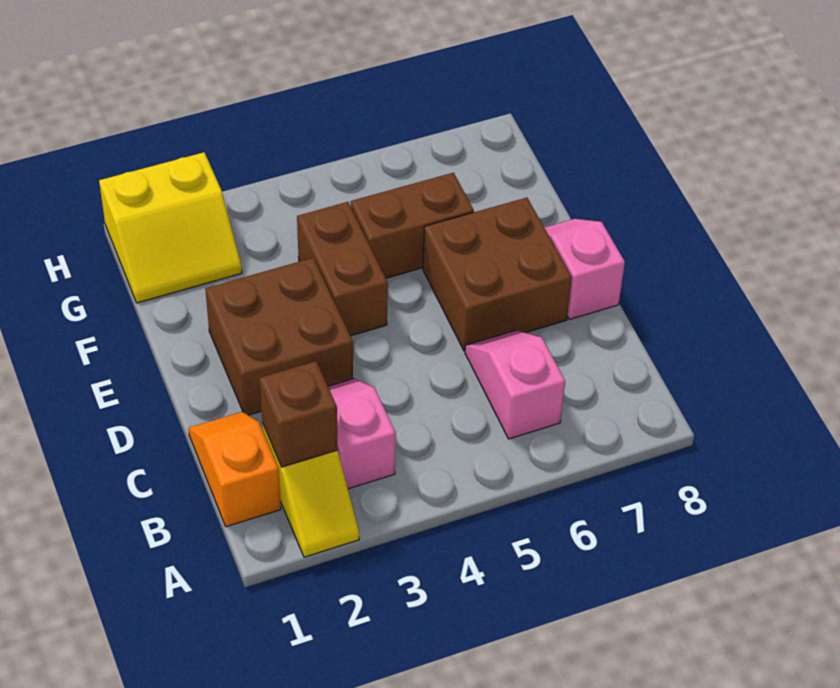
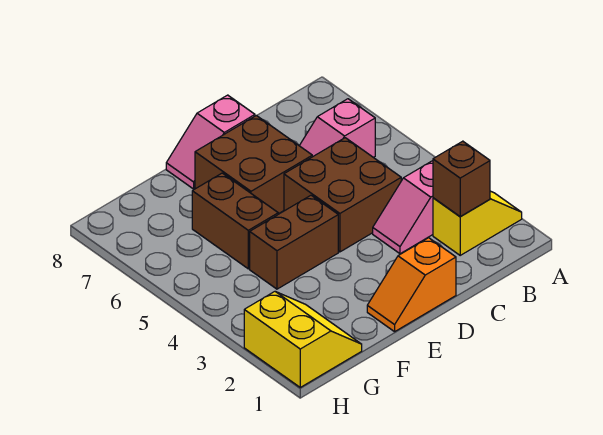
orange 1x2 slope [188,412,281,527] -> orange 1x2 slope moved to [367,238,456,332]
brown 2x2 brick [205,258,353,415] -> brown 2x2 brick moved to [284,138,401,252]

